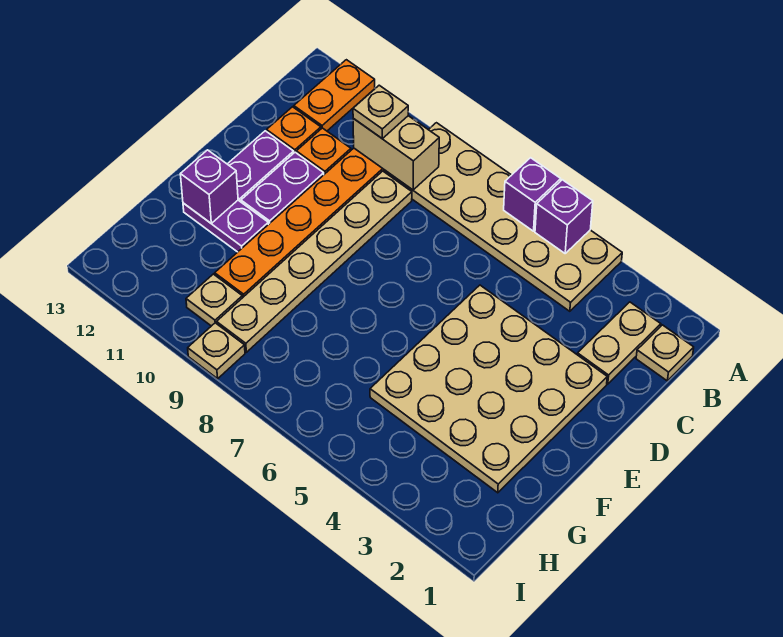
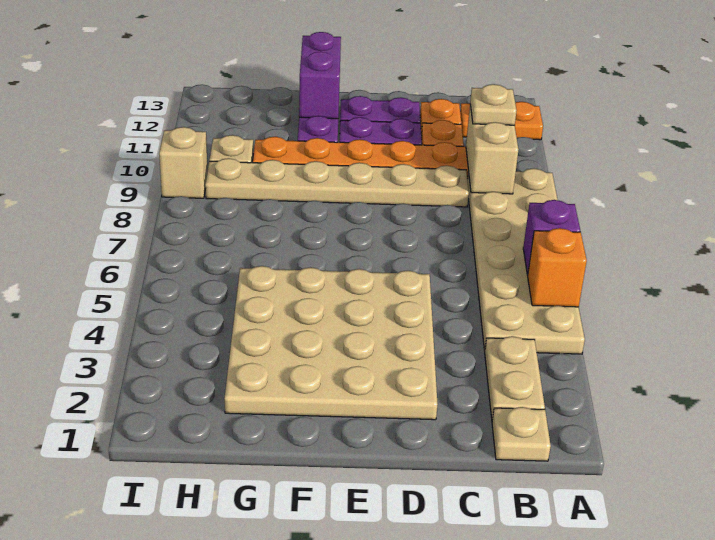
purple 1x1 brick [535,180,593,253] -> orange 1x1 brick [528,228,587,307]
tan 1x2 plate [577,302,661,384] -> tan 1x2 plate turned to [485,336,545,420]
purple 1x1 brick [180,150,238,223] -> purple 1x2 brick [299,32,341,119]
tan 1x1 plate [188,323,245,379] -> tan 1x1 brick [159,127,208,198]

